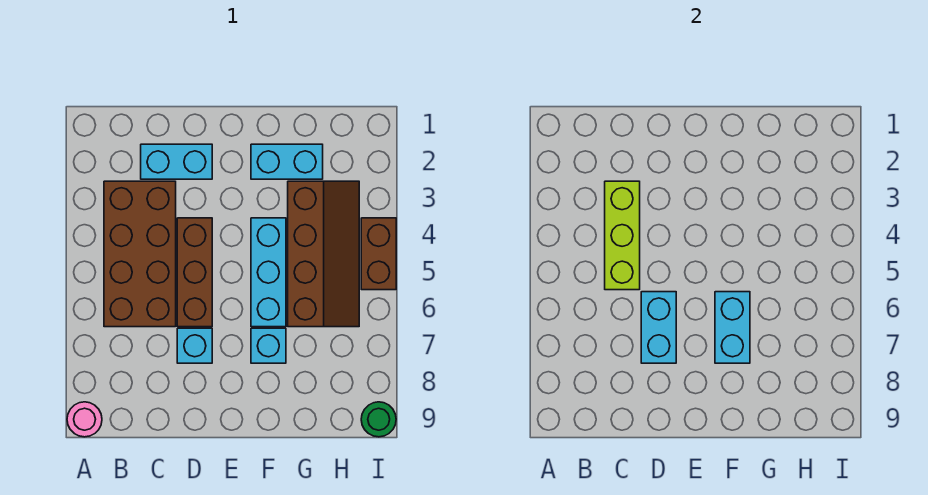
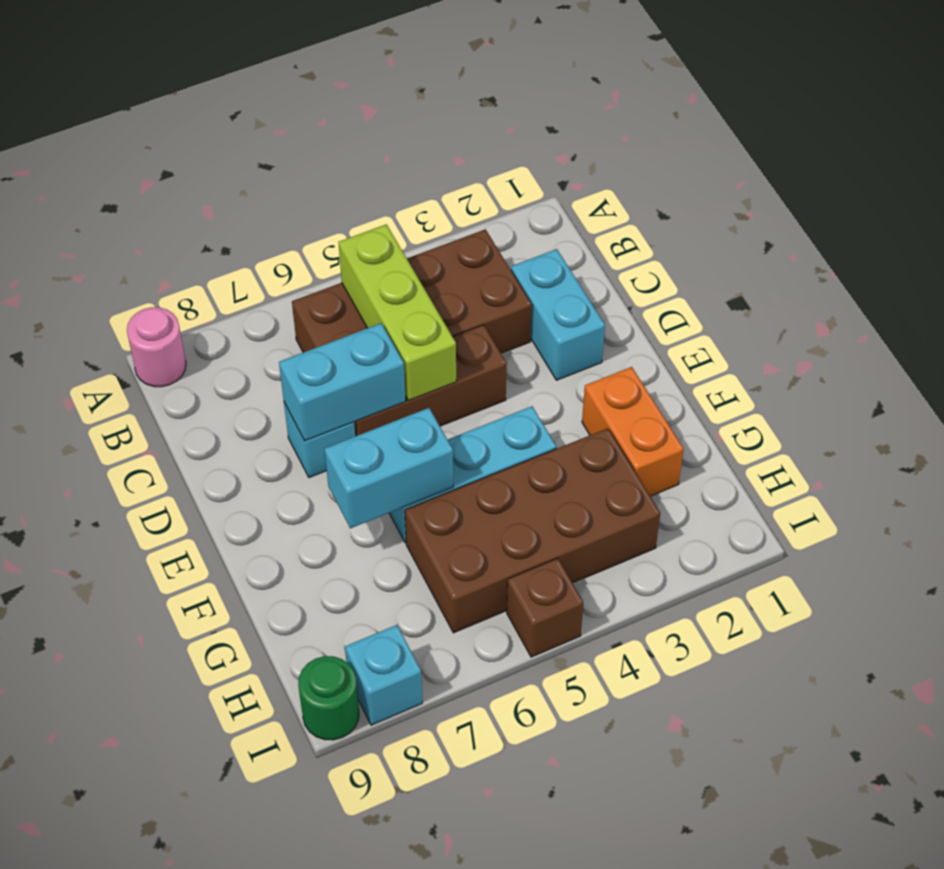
lime 1x3 brick [605,181,640,290] -> lime 1x3 brick turned to [339,224,456,401]
cyan 1x2 brick [251,144,323,179] -> orange 1x2 brick [582,367,684,496]
cyan 1x1 brick [251,328,286,363] -> cyan 1x1 brick moved to [345,625,422,725]
brown 2x4 slope [288,181,359,327] -> brown 2x4 brick [405,428,660,633]
brown 1x2 brick [361,218,396,290] -> brown 1x1 brick [507,558,583,657]

